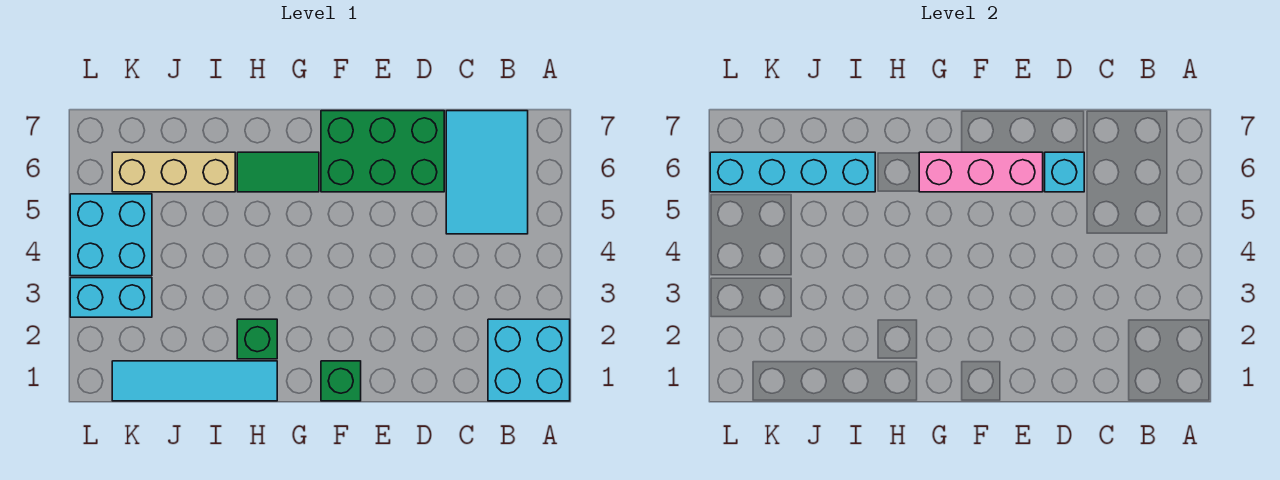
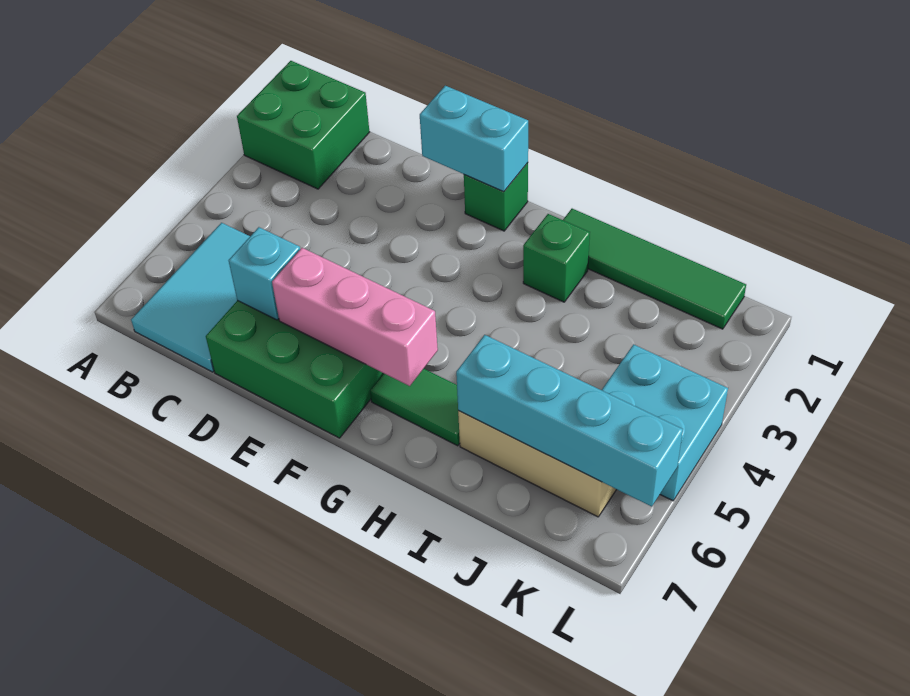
cyan 2x2 brick [488,319,570,401] -> green 2x2 brick [237,61,370,189]
cyan 1x4 tile [112,361,277,401] -> green 1x4 tile [563,209,746,329]
cyan 1x2 brick [70,278,152,317] -> cyan 1x2 brick moved to [420,86,528,192]

